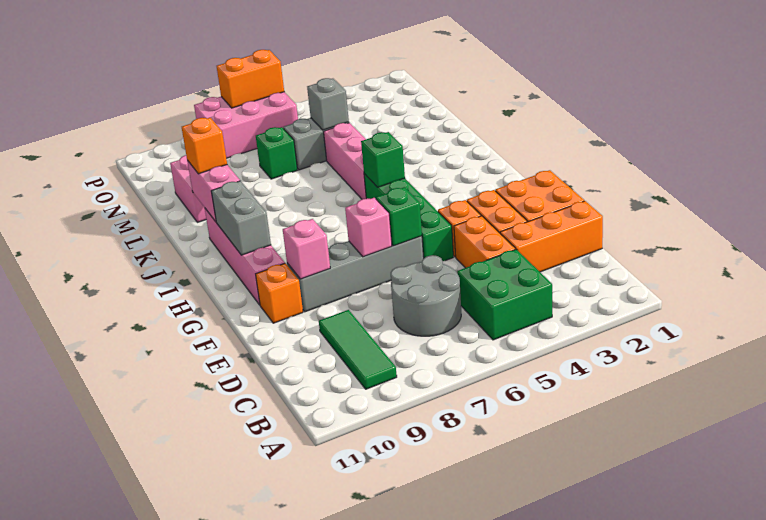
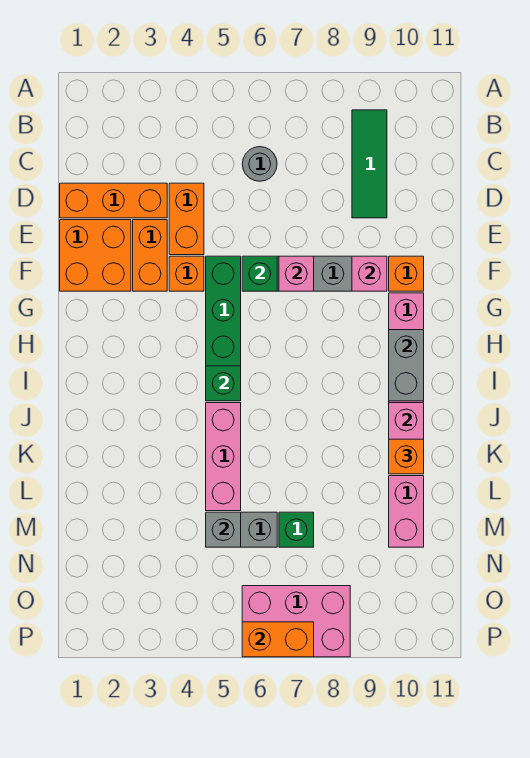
green 2x2 brick [457,249,552,340] -> none
grey 2x2 round brick [391,255,461,336] -> grey 1x1 round brick [242,147,277,181]

